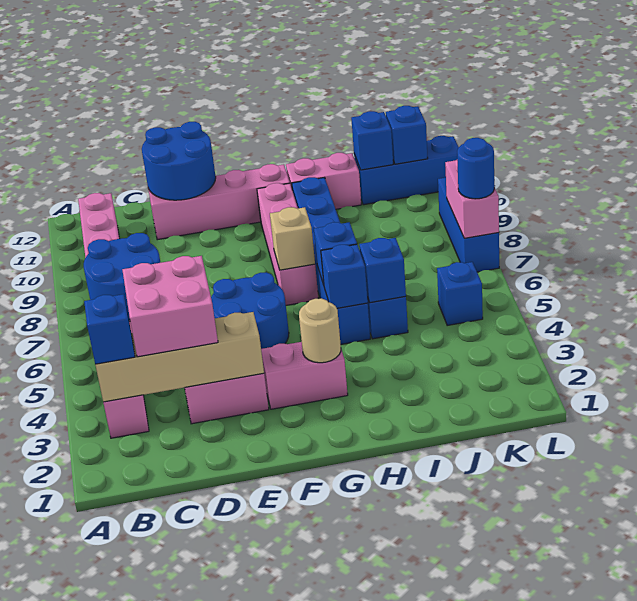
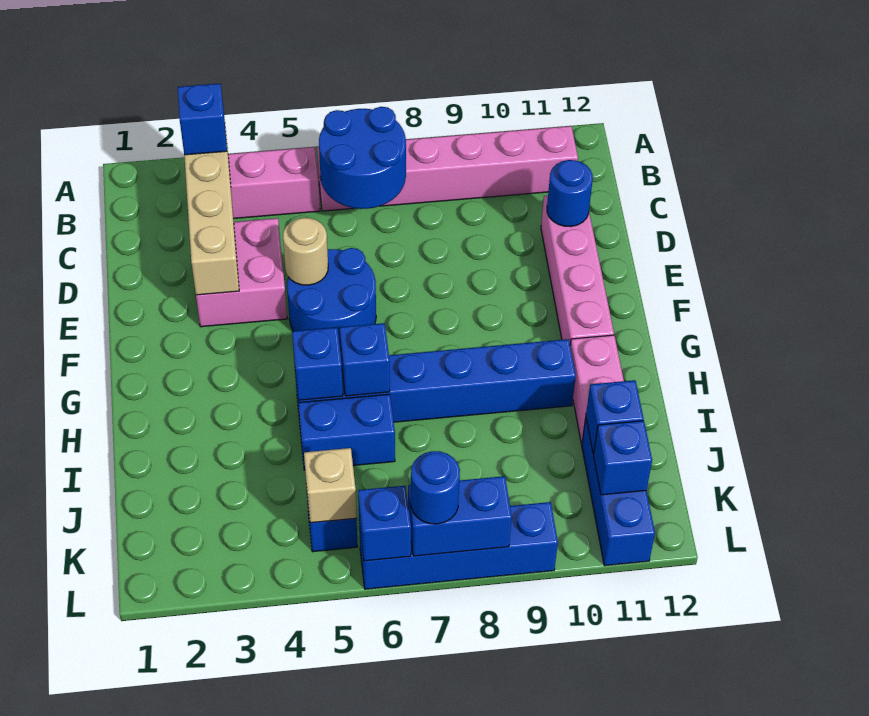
pink 2x2 brick [122,256,218,357] -> none
blue 2x2 round brick [142,122,216,200] -> blue 1x1 round brick [547,160,593,227]
pink 1x2 brick [261,342,348,409] -> none
tan 1x1 round brick [299,298,341,363] -> tan 1x1 round brick moved to [283,218,328,285]
pink 1x4 brick [257,183,318,305] -> none
tan 1x1 brick [270,207,315,270] -> tan 1x1 brick moved to [304,448,357,523]
blue 1x1 brick [359,238,406,303] -> blue 1x1 brick moved to [358,486,411,561]
blue 1x3 brick [438,178,499,272] -> blue 1x4 brick [359,502,558,589]
pink 1x2 brick [445,160,499,238] -> blue 1x2 brick [408,476,512,556]

